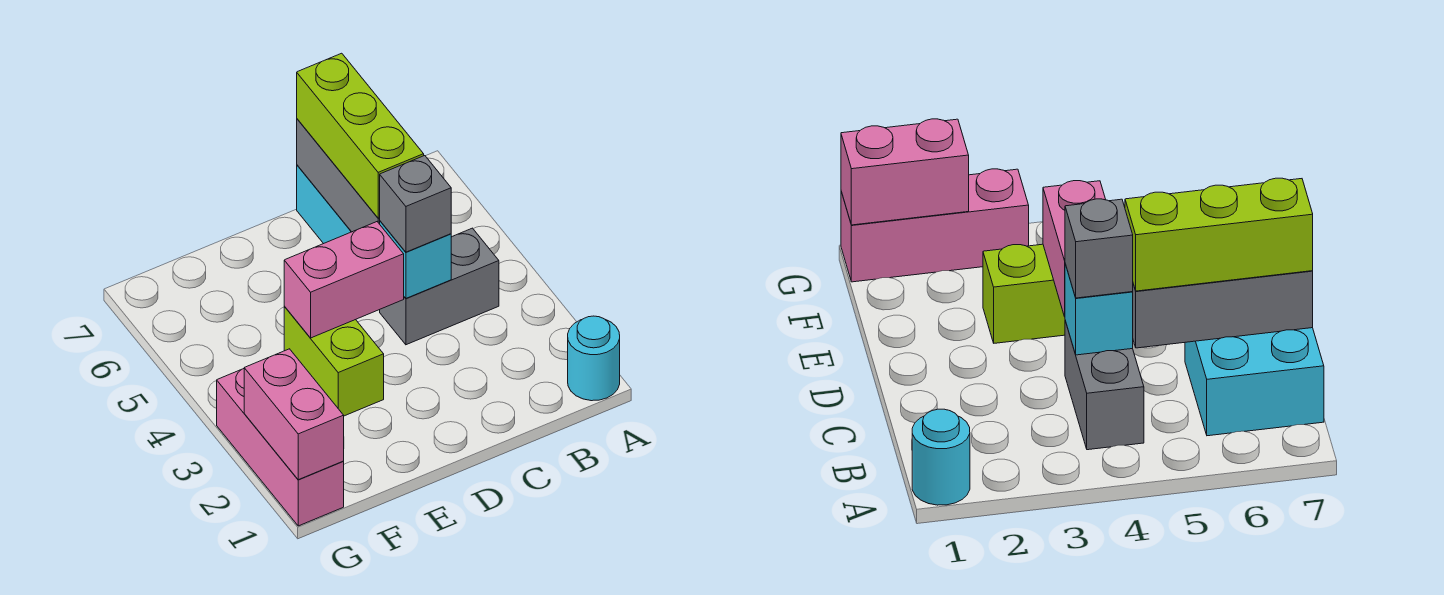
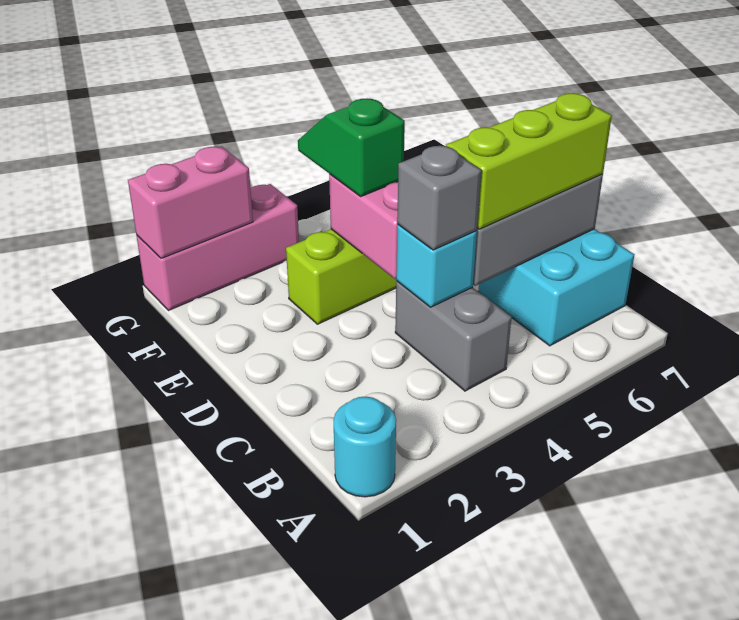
none -> green 1x2 slope [298,99,405,196]

